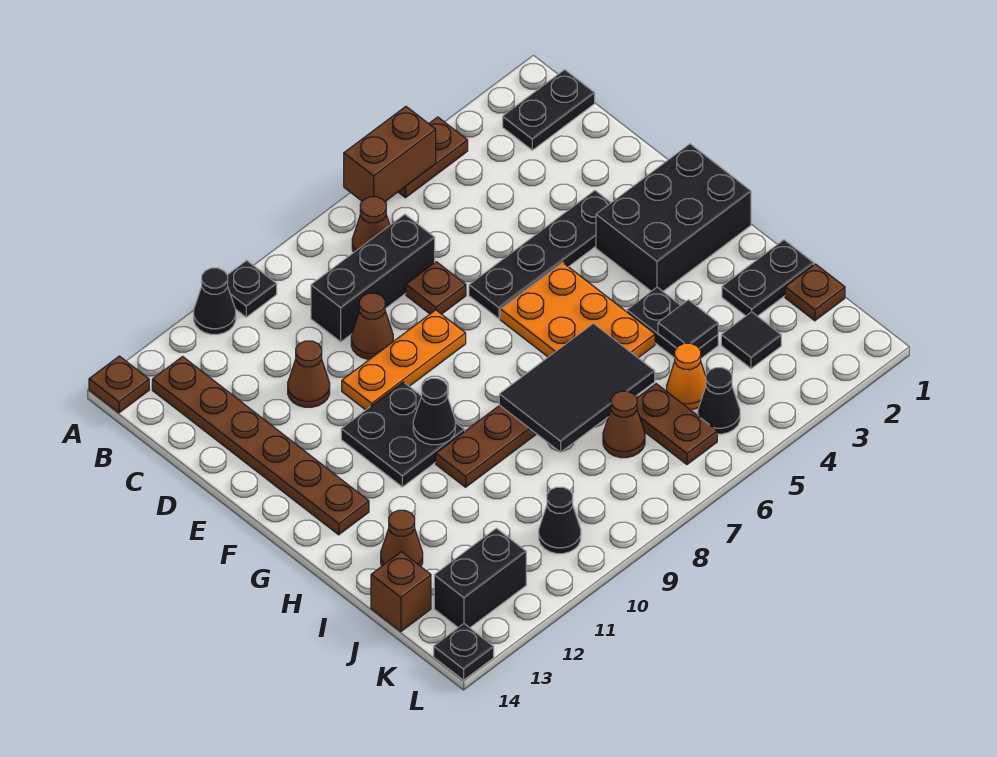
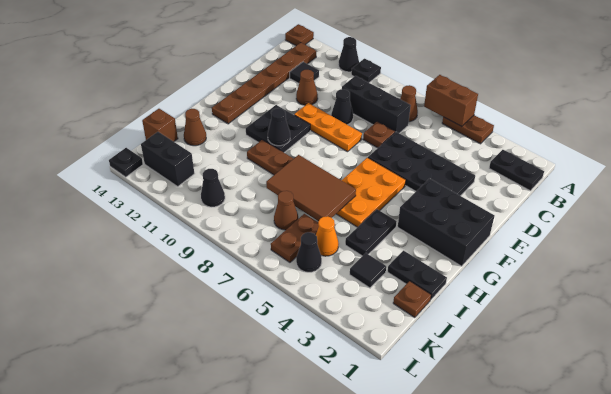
brown 1x1 cone [351,293,393,359] -> black 1x1 cone [331,89,353,125]
black 1x4 plate [469,191,611,319] -> black 2x4 plate [368,132,475,196]
black 2x3 tile [499,323,655,452] -> brown 2x3 tile [266,155,356,221]
black 1x1 tile [658,300,718,348] -> black 1x1 tile moved to [290,62,319,83]

